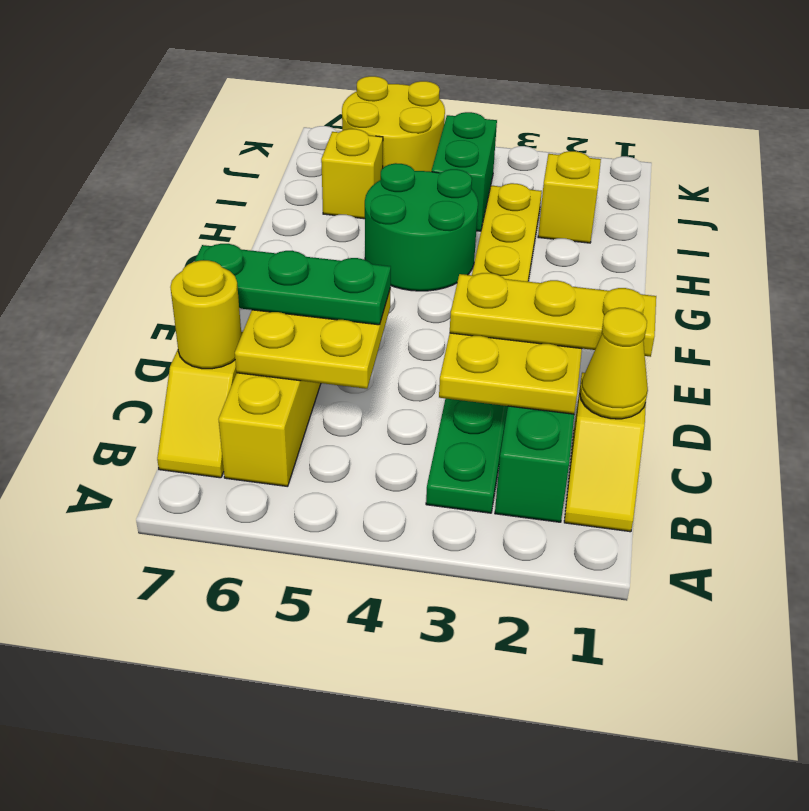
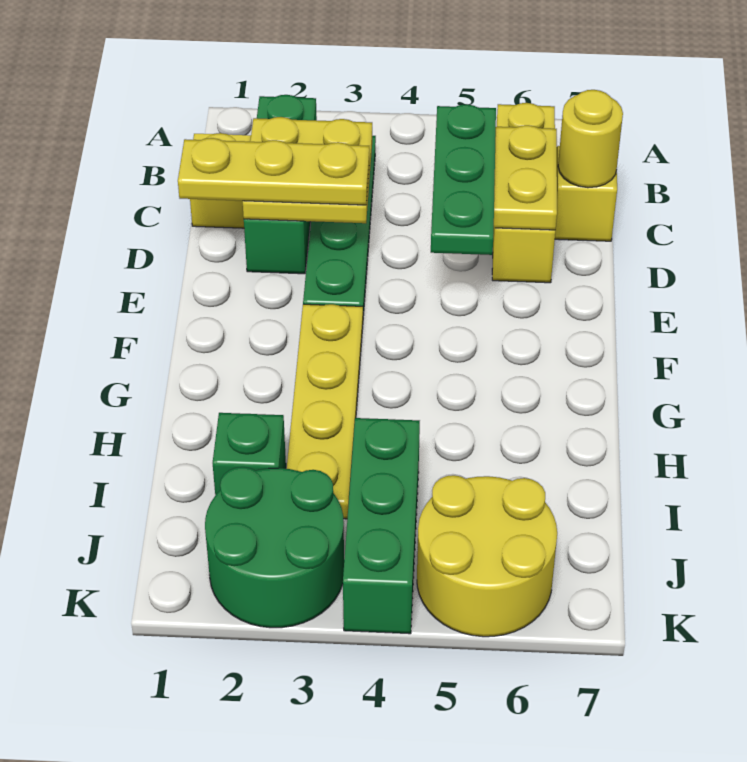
yellow 1x1 cone [580,308,648,419] -> none
green 1x3 plate [194,244,391,325] -> green 1x3 plate turned to [431,104,496,255]
green 2x2 round brick [365,163,478,291] -> green 2x2 round brick moved to [205,467,344,628]
yellow 1x1 brick [538,151,601,243] -> green 1x1 brick [213,413,286,495]
green 1x2 brick [432,112,497,231] -> green 1x3 brick [343,418,420,634]
yellow 1x1 brick [321,129,383,219] -> none

